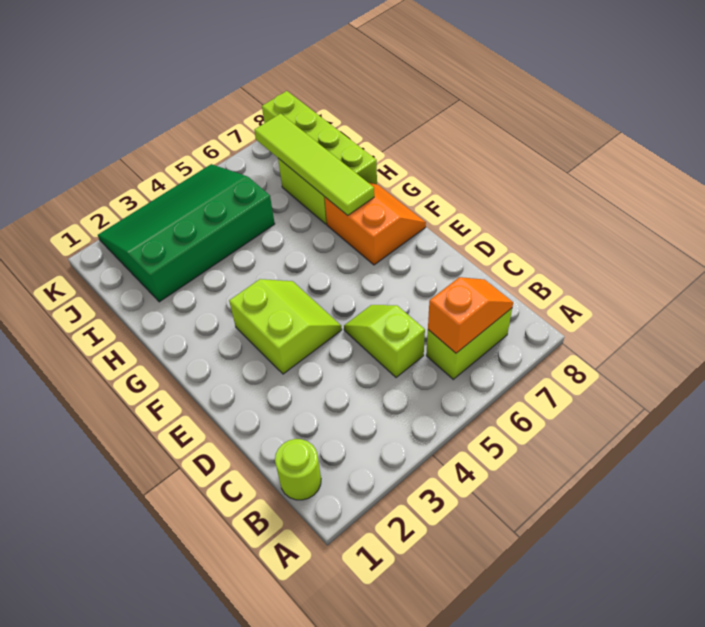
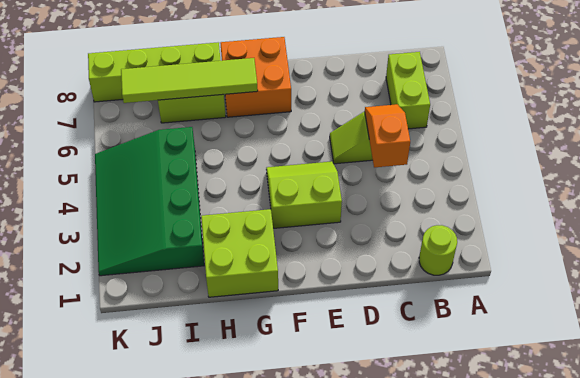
orange 1x2 slope [428,277,513,353] -> orange 1x2 slope moved to [365,104,410,168]
orange 2x2 slope [325,182,426,265] -> orange 2x2 brick [220,37,291,117]
none -> lime 2x2 brick [201,209,278,297]

